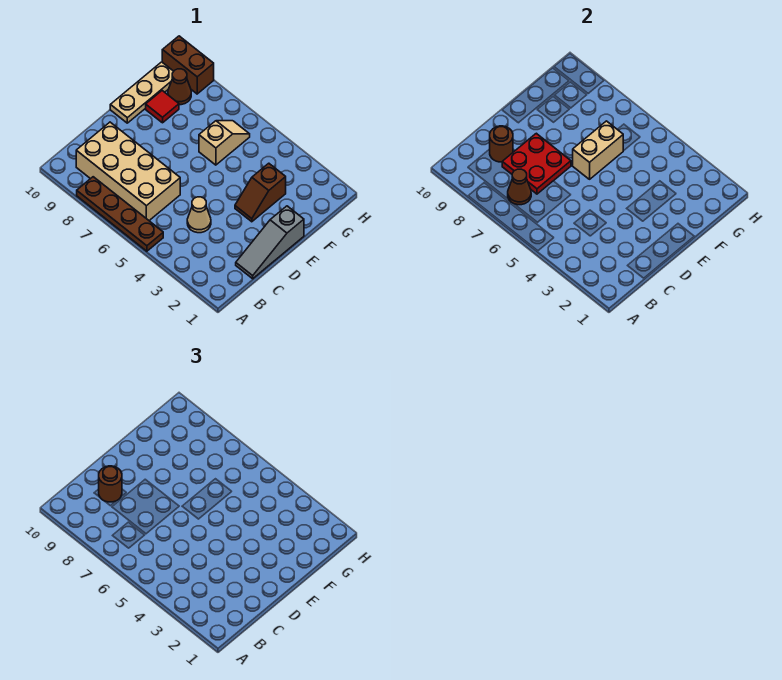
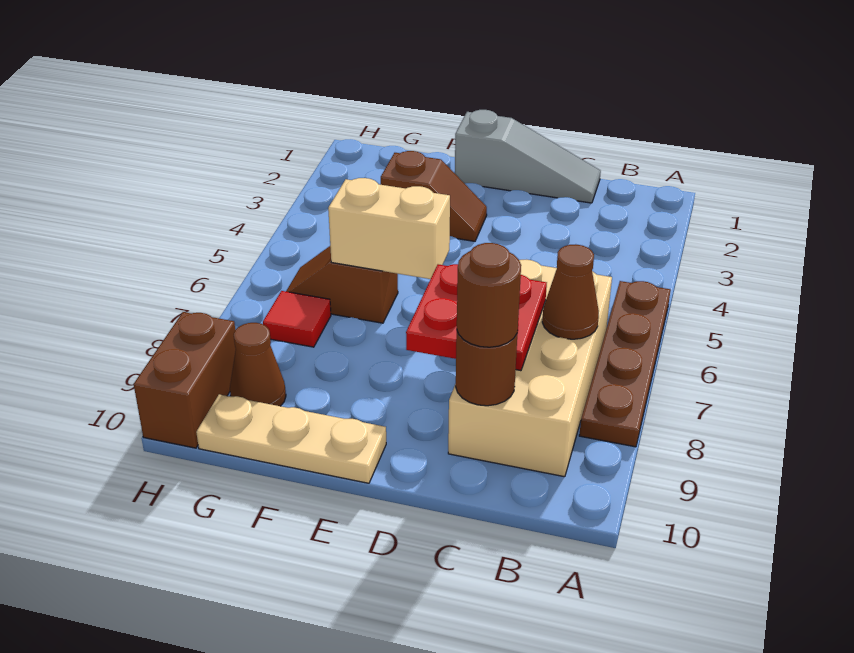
tan 1x1 cone [187,197,211,233] -> none
tan 1x2 slope [199,121,250,165] -> brown 1x2 slope [286,246,398,323]
red 1x1 tile [146,91,179,123] -> red 1x1 tile moved to [263,291,331,347]

